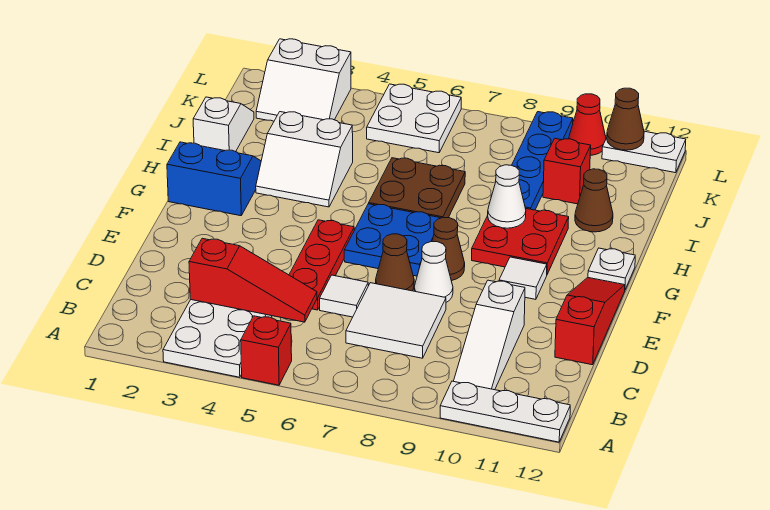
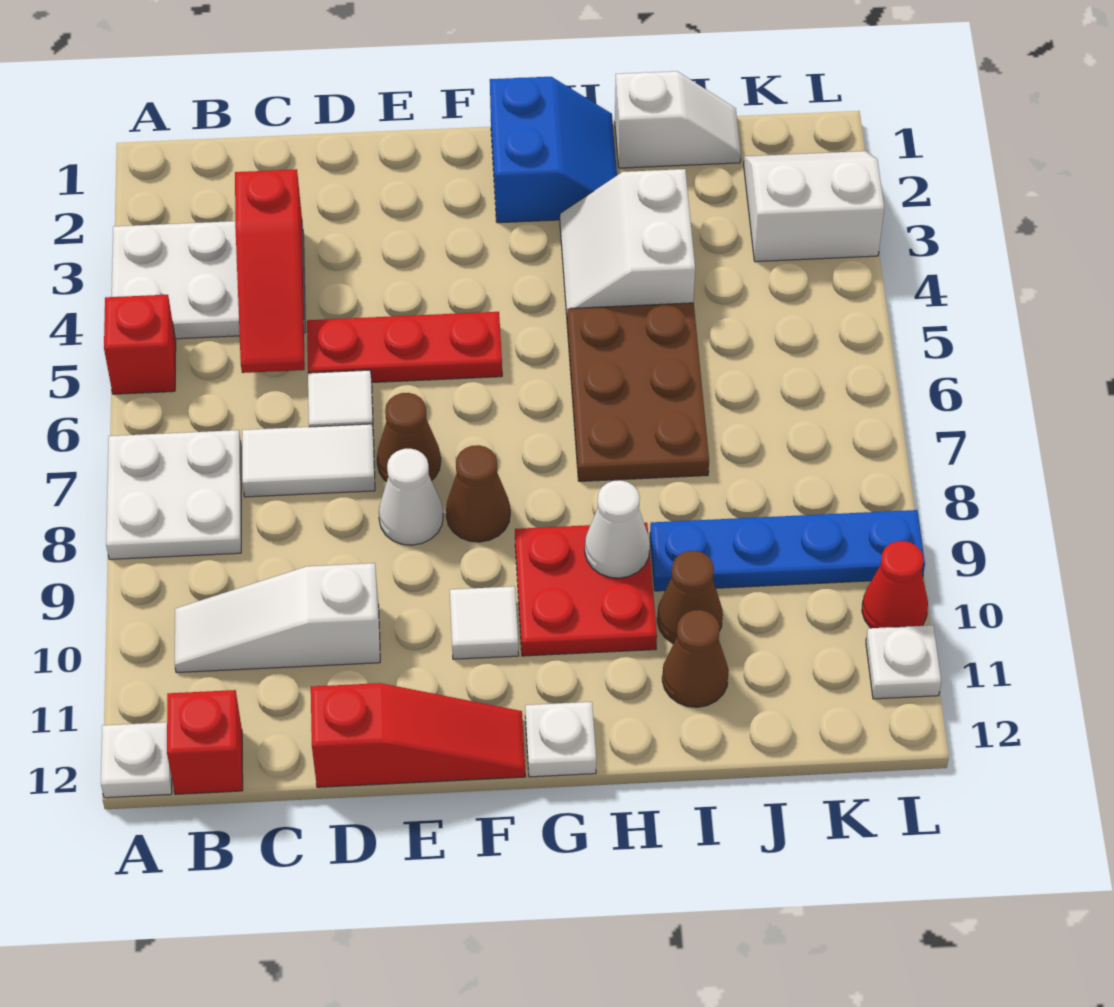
white 1x3 plate [440,381,570,442] -> white 1x1 plate [101,722,172,798]
white 2x2 tile [346,283,446,358] -> white 1x2 tile [242,424,375,497]
blue 2x2 plate [344,204,440,276] -> none
brown 2x2 plate [369,158,465,218] -> brown 2x3 plate [567,303,709,481]
red 1x1 brick [543,138,591,204] -> red 1x1 brick moved to [167,690,243,794]
white 2x2 slope [256,39,351,121] -> white 2x2 slope turned to [744,151,884,262]
white 2x2 plate [367,84,461,153] -> white 2x2 plate moved to [106,430,241,559]
white 1x2 plate [602,131,686,173] -> white 1x1 plate [866,625,941,699]
brown 1x1 cone [607,88,644,150] -> brown 1x1 cone moved to [657,551,723,644]

